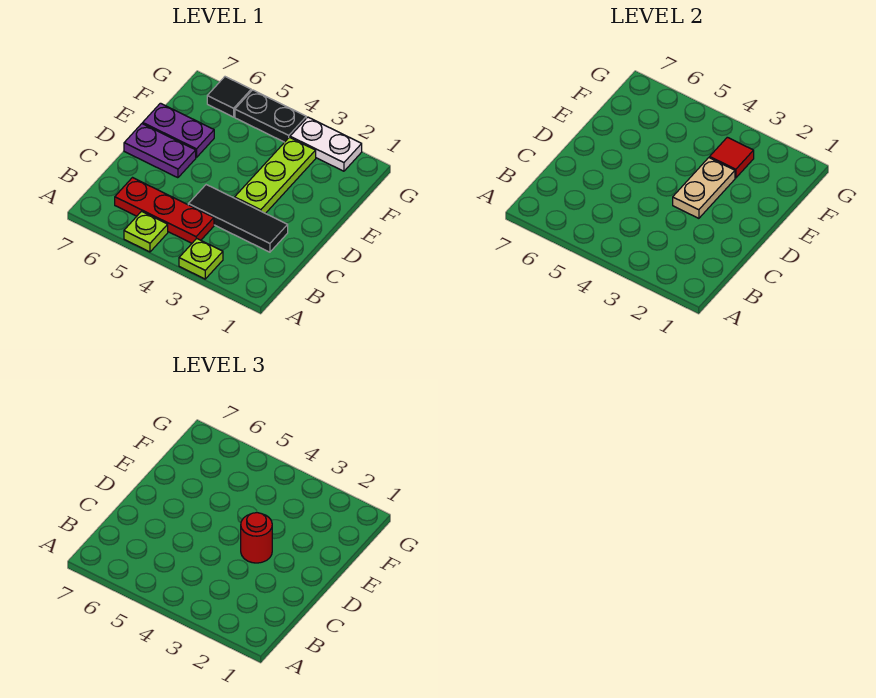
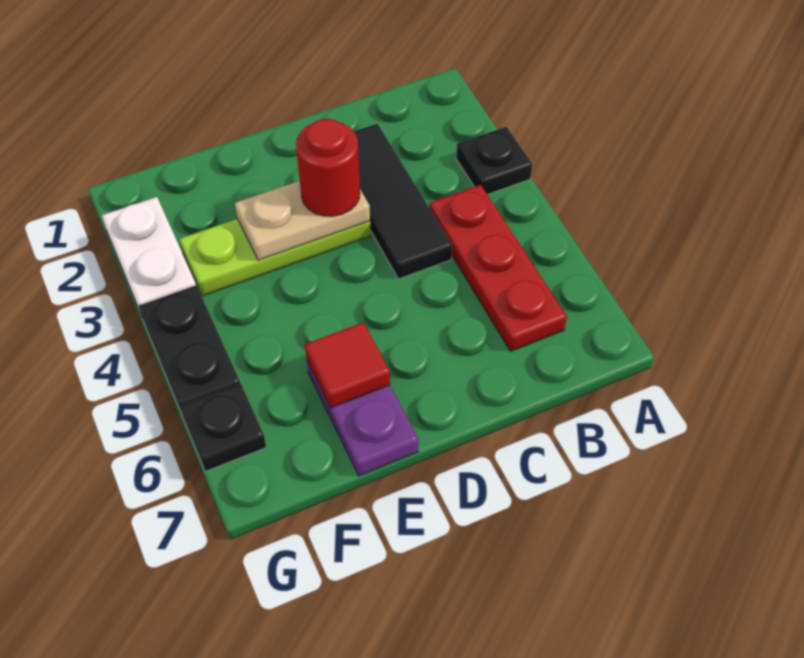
lime 1x1 plate [179,239,223,279] -> black 1x1 plate [456,127,532,194]
lime 1x1 plate [124,211,168,252] -> none
purple 1x2 plate [124,124,196,178] -> none
red 1x1 tile [710,137,754,178] -> red 1x1 tile moved to [305,322,390,408]
black 1x1 tile [207,77,251,117] -> black 1x1 plate [180,384,266,471]

